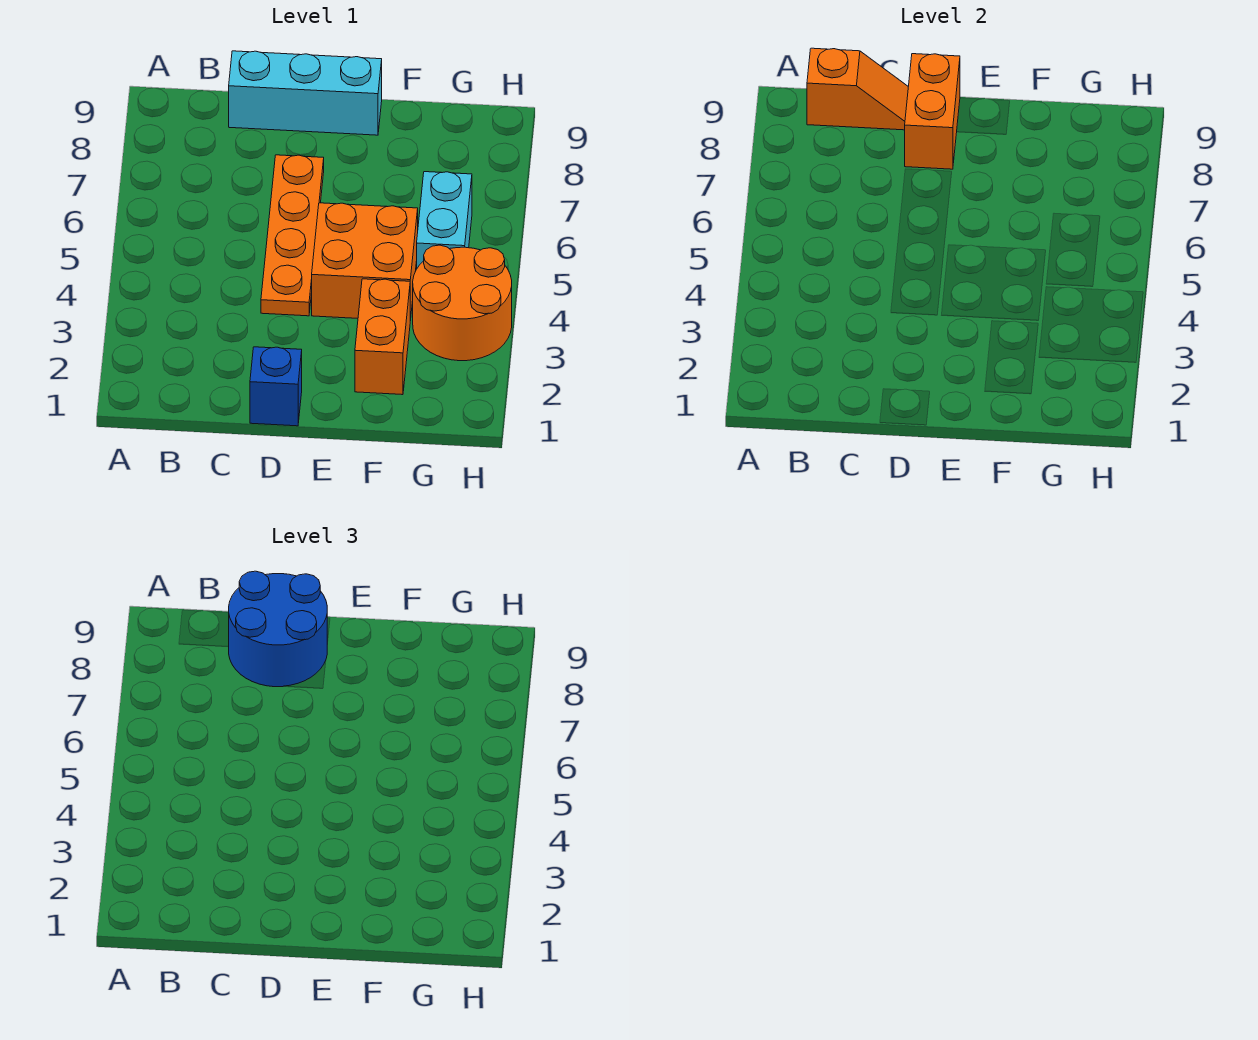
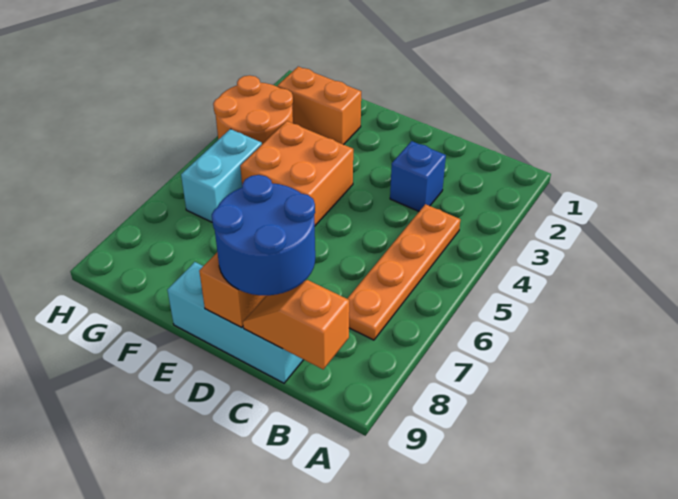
blue 1x1 brick [250,347,302,426] -> blue 1x1 brick moved to [390,141,446,211]
orange 1x4 plate [261,155,324,316] -> orange 1x4 plate moved to [347,204,460,340]
orange 1x2 brick [355,279,410,395] -> orange 1x2 brick turned to [278,67,361,145]

